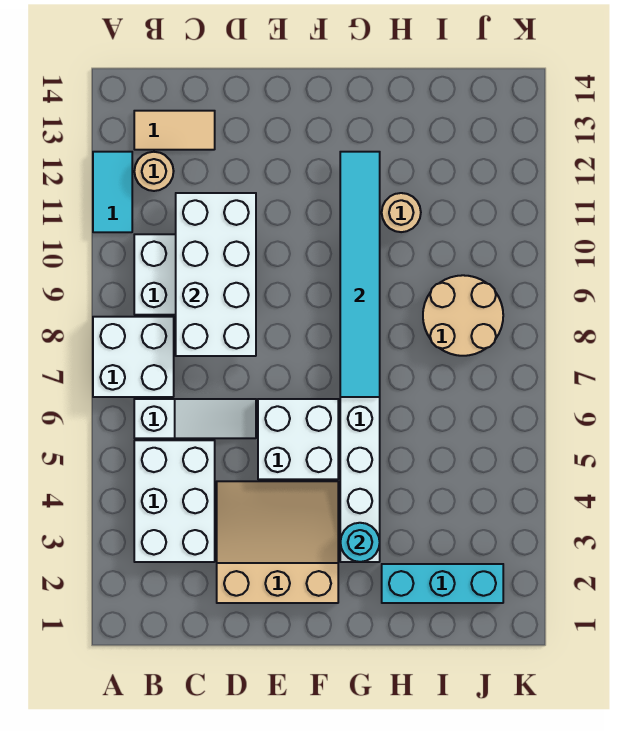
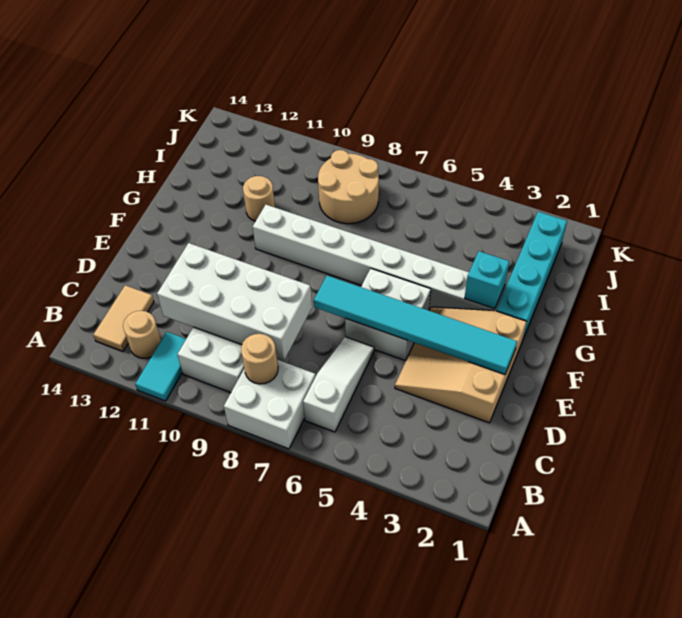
cyan 1x2 tile [93,152,132,232] -> cyan 1x2 tile turned to [135,332,186,401]
white 2x3 brick [134,440,215,562] -> none
none -> tan 1x1 round brick [241,334,278,384]
cyan 1x1 round brick [340,523,380,562] -> cyan 1x1 brick [465,251,509,309]
cyan 1x6 tile [340,152,380,397] -> cyan 1x6 tile moved to [314,276,517,374]
cyan 1x3 brick [382,564,503,603] -> cyan 1x4 brick [496,212,567,339]

